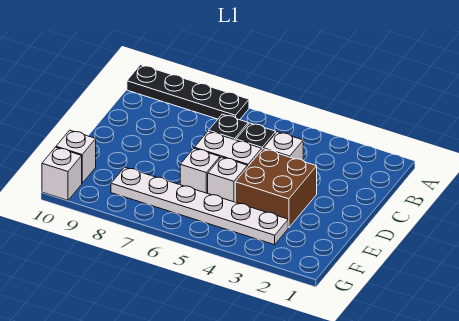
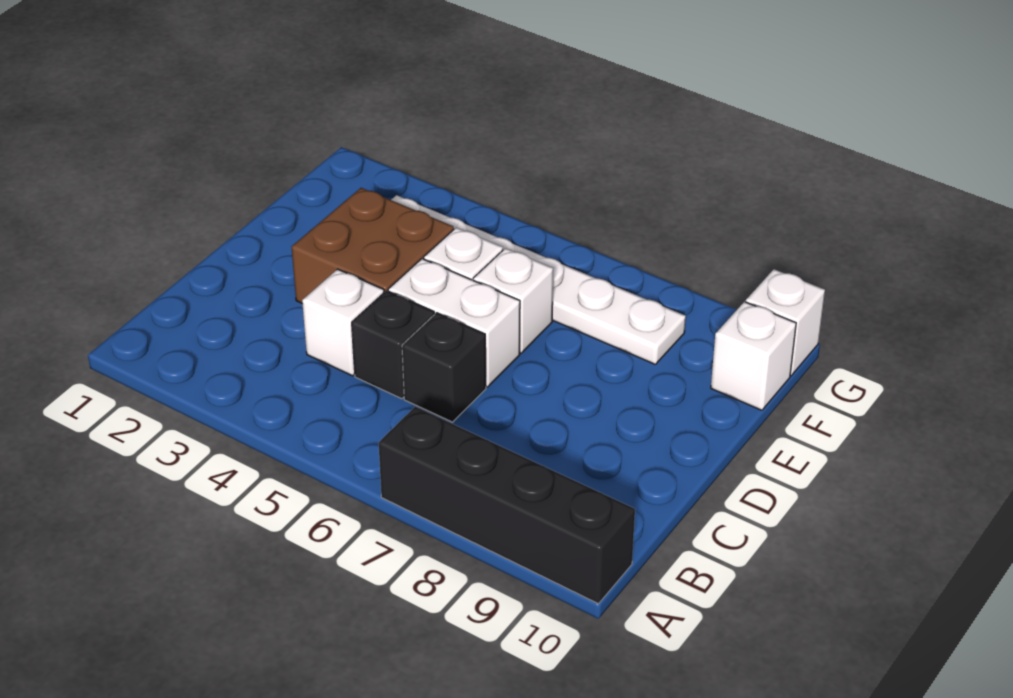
black 1x4 plate [127,65,249,120] -> black 1x4 brick [378,407,635,604]

